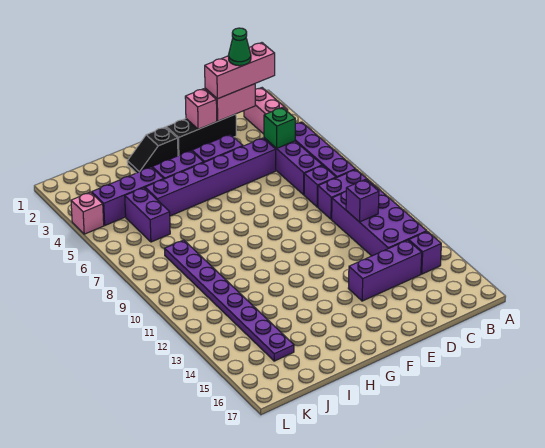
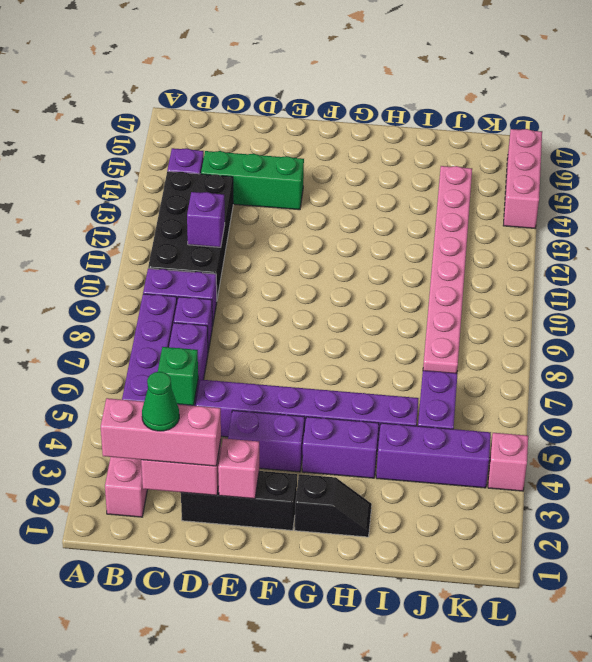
purple 2x4 brick [332,182,427,256] -> black 2x4 brick [148,171,233,298]
purple 1x3 brick [348,240,422,301] -> green 1x3 brick [201,151,304,210]
purple 1x8 plate [165,240,294,361] -> pink 1x8 plate [423,166,472,373]
none -> pink 1x3 brick [503,129,542,228]

